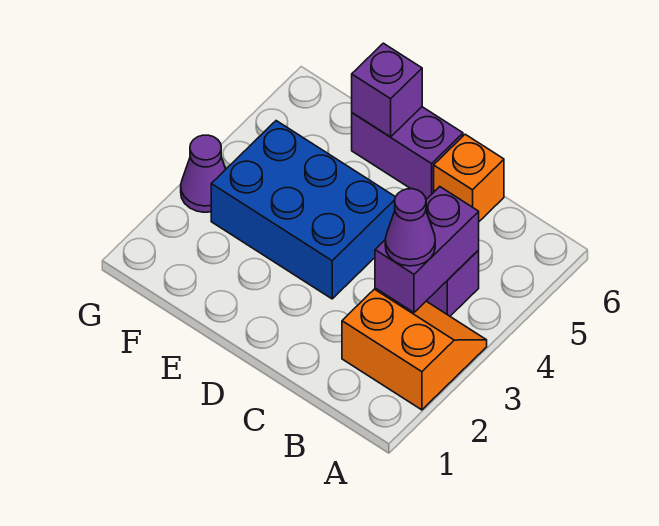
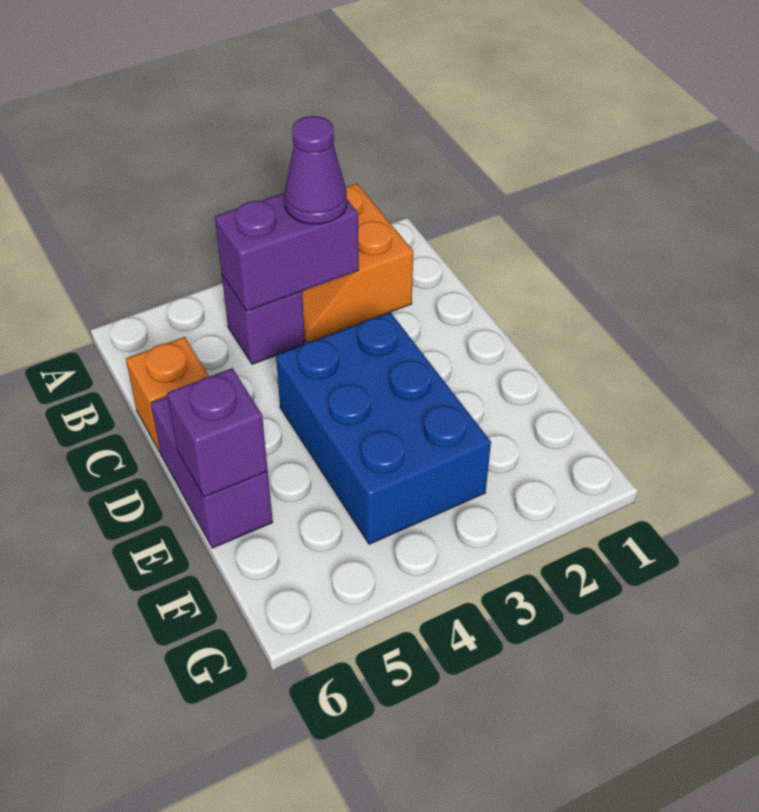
purple 1x1 cone [181,135,226,212] -> none

